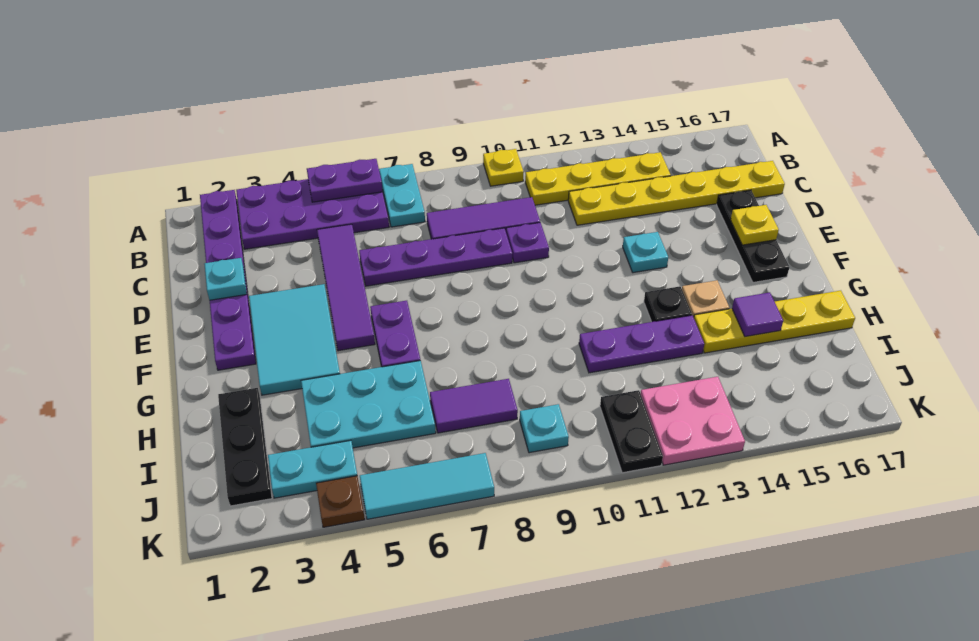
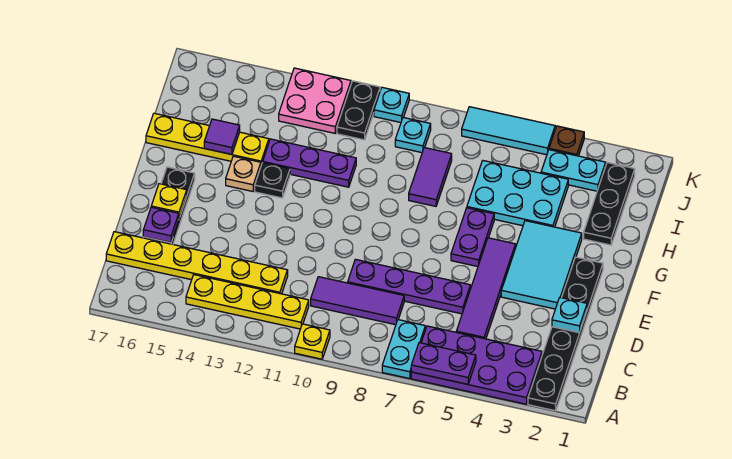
purple 1x6 plate [200,190,256,370] -> black 1x6 plate [528,257,603,411]
purple 1x1 plate [506,223,549,263] -> purple 1x1 plate moved to [143,207,179,243]
cyan 1x1 plate [623,232,668,273] -> cyan 1x1 plate moved to [374,87,409,123]
purple 1x2 tile [430,379,518,433] -> purple 1x2 tile turned to [409,148,452,206]

